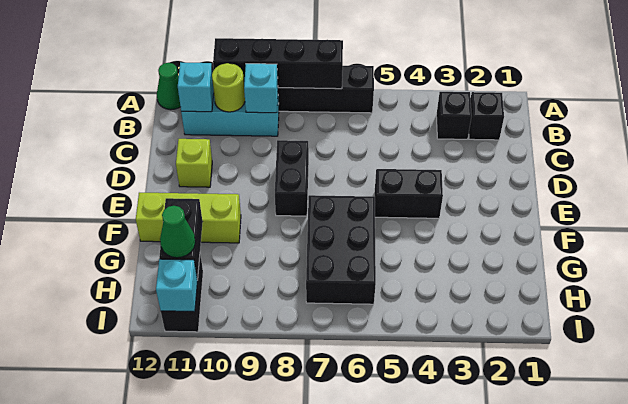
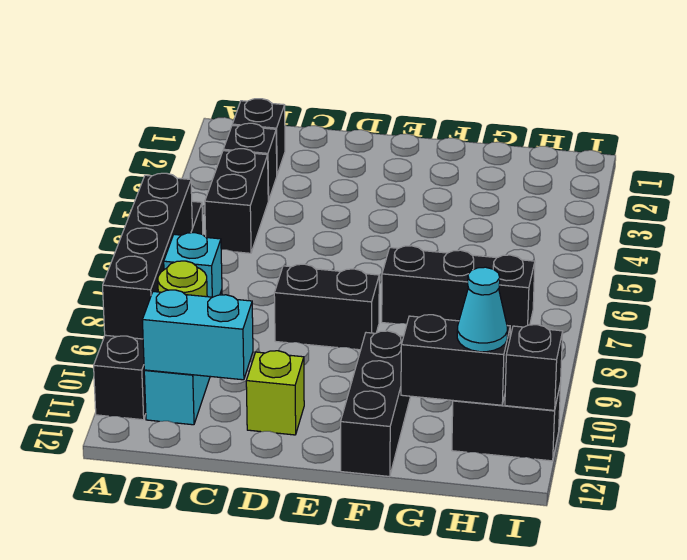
green 1x1 cone [157,63,180,110] -> none
cyan 1x1 brick [178,62,214,112] -> cyan 1x2 brick [142,290,253,380]
black 1x2 brick [375,169,443,218] -> black 1x2 brick moved to [205,149,268,253]
black 2x3 brick [306,195,376,304] -> black 1x3 brick [382,246,535,335]
lime 1x3 brick [136,193,241,243] -> black 1x3 brick [341,331,411,477]
green 1x1 cone [160,206,195,258] -> cyan 1x1 cone [457,267,507,352]
cyan 1x1 brick [156,259,197,312] -> black 1x1 brick [505,325,563,410]

